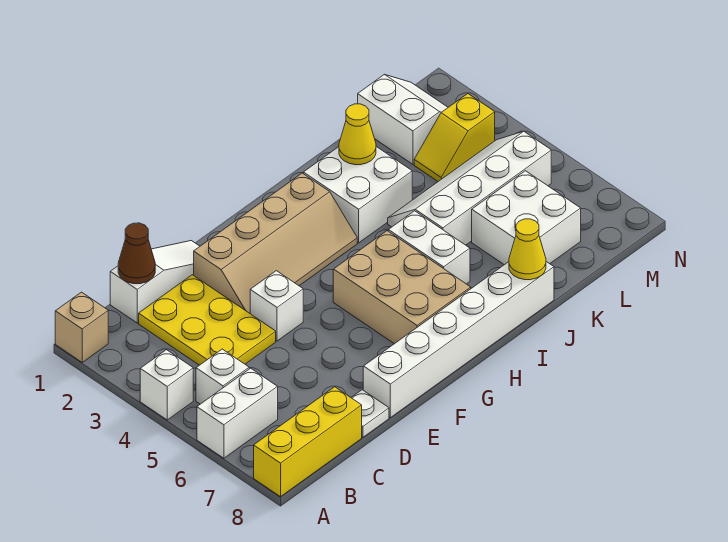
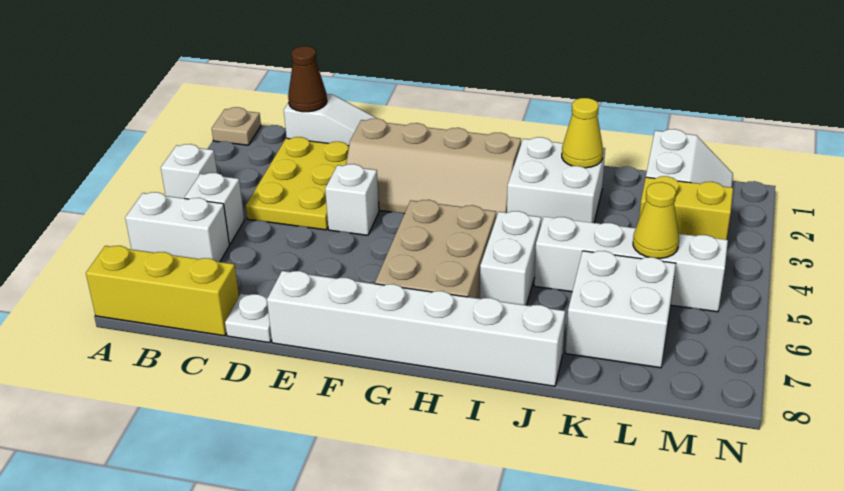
tan 1x1 brick [55,292,108,362] -> tan 1x1 plate [212,107,261,145]
yellow 1x1 cone [509,219,546,280] -> yellow 1x1 cone moved to [633,182,679,258]
yellow 1x2 slope [414,94,495,181] -> yellow 1x2 brick [639,176,733,240]

